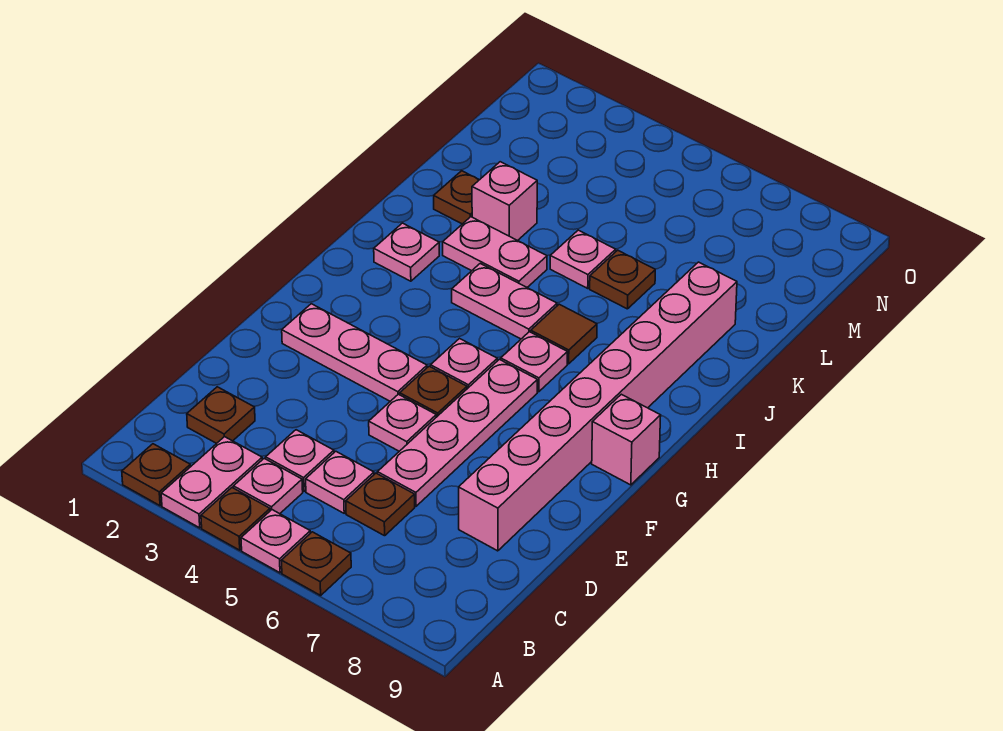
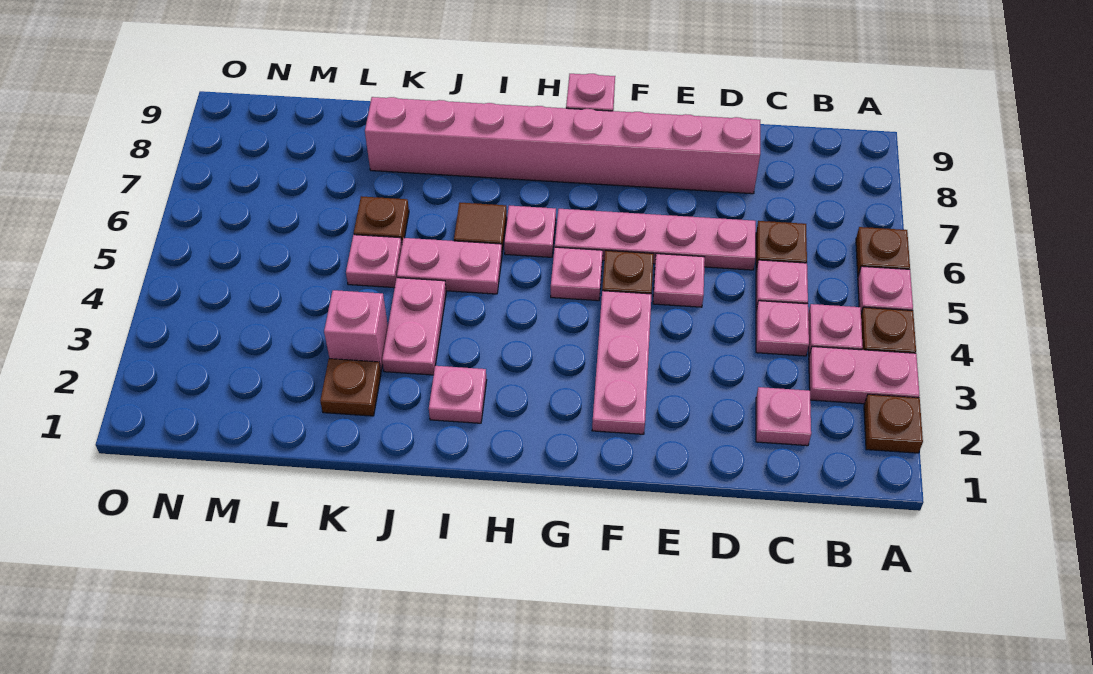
brown 1x1 plate [187,387,255,443] -> pink 1x1 plate [756,387,811,446]
pink 1x2 plate [452,263,557,339] -> pink 1x2 plate turned to [397,238,502,294]

